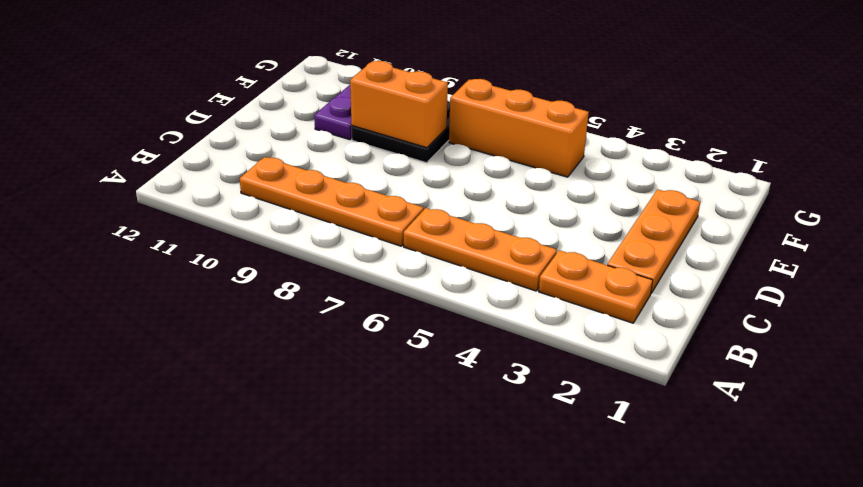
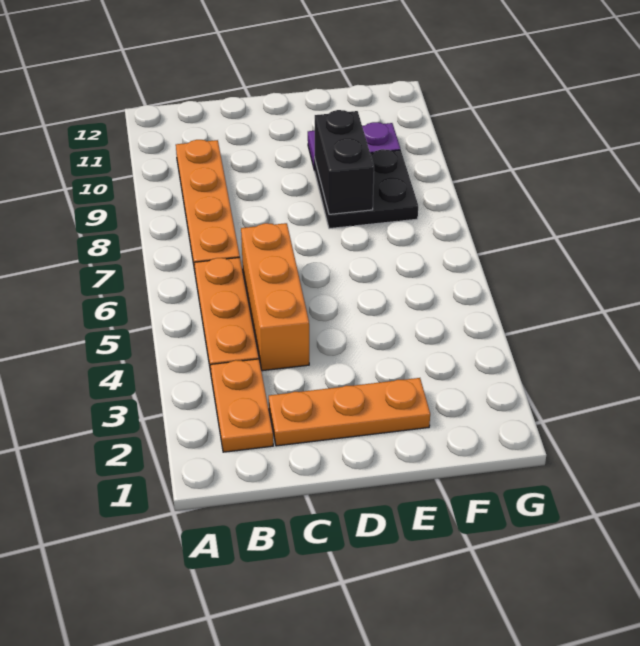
orange 1x2 brick [350,61,448,148] -> black 1x2 brick [314,110,374,214]
orange 1x3 brick [449,79,589,177] -> orange 1x3 brick moved to [241,223,309,371]

